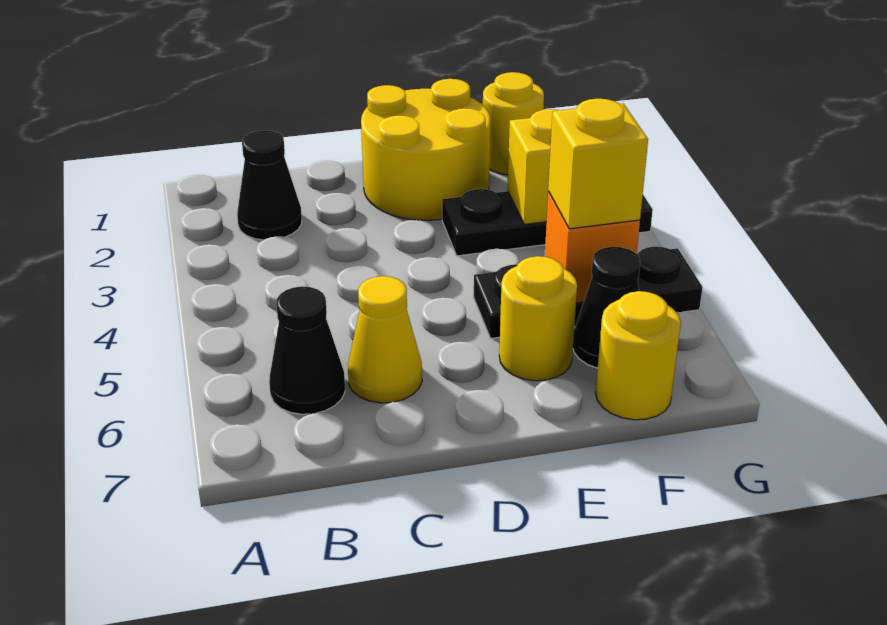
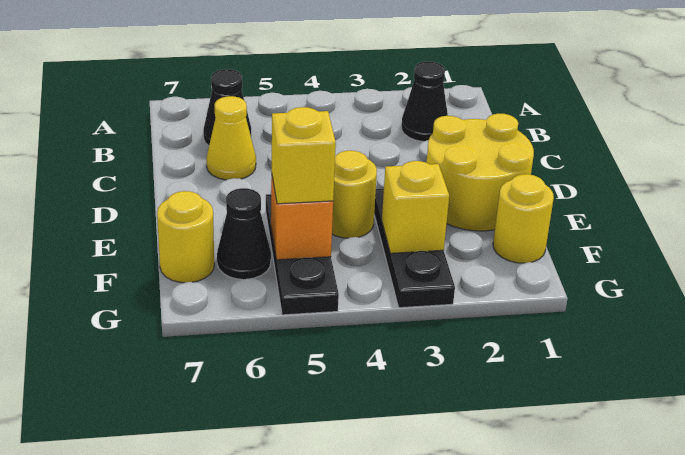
yellow 1x1 round brick [499,256,577,381] -> yellow 1x1 round brick moved to [332,150,377,238]

